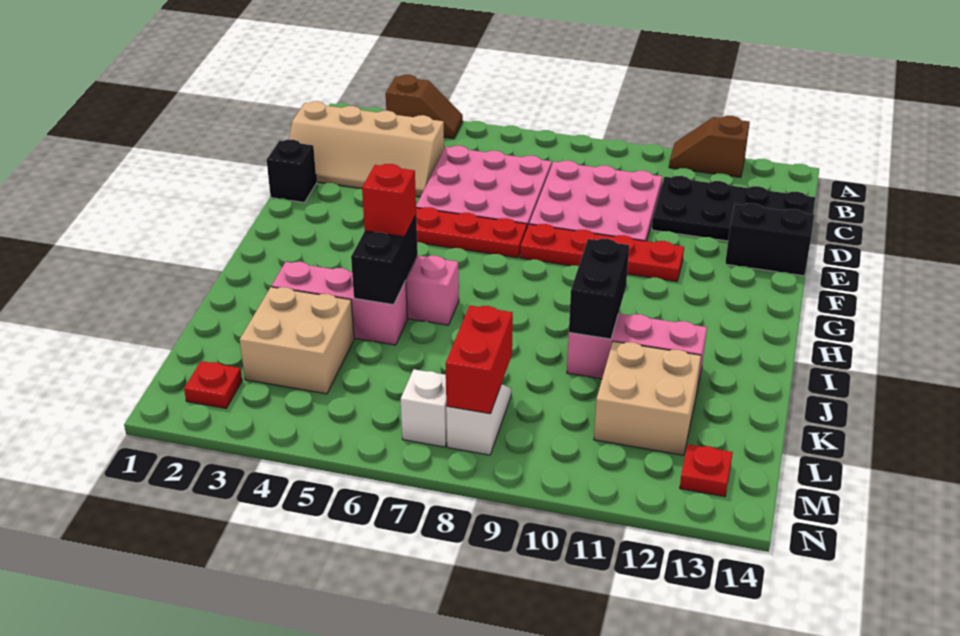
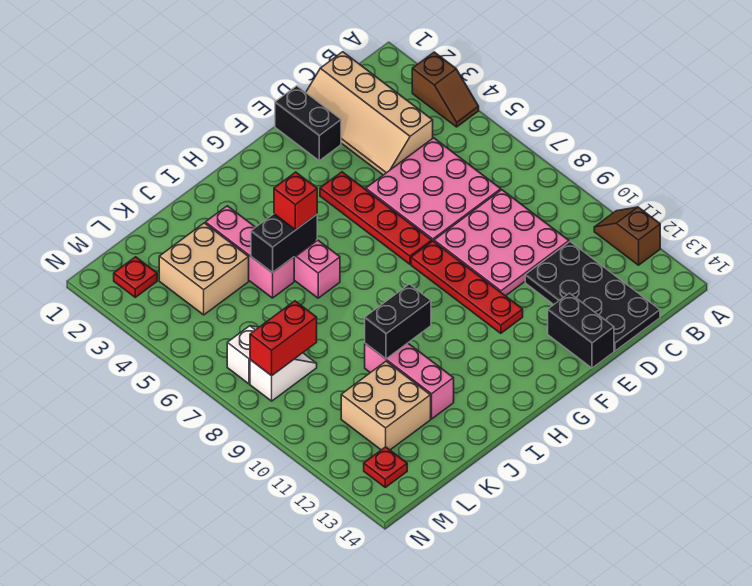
black 1x1 brick [267,140,317,203] -> black 1x2 brick [275,86,341,161]

